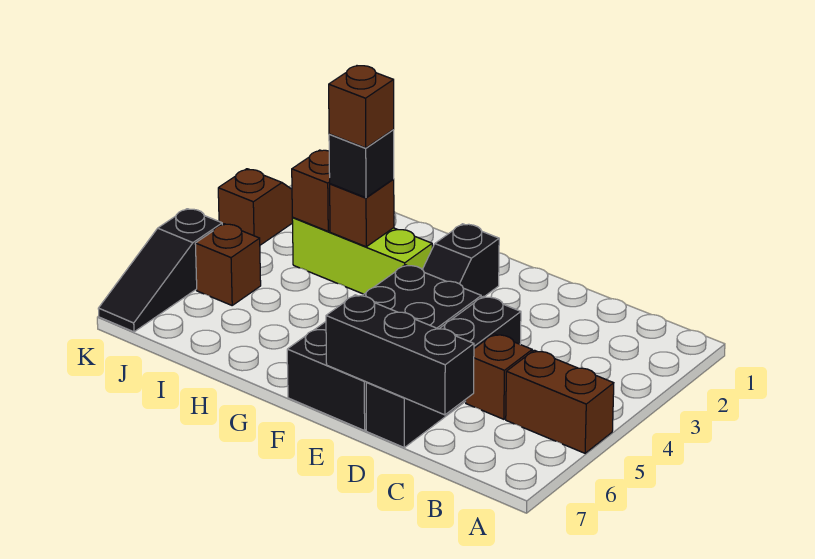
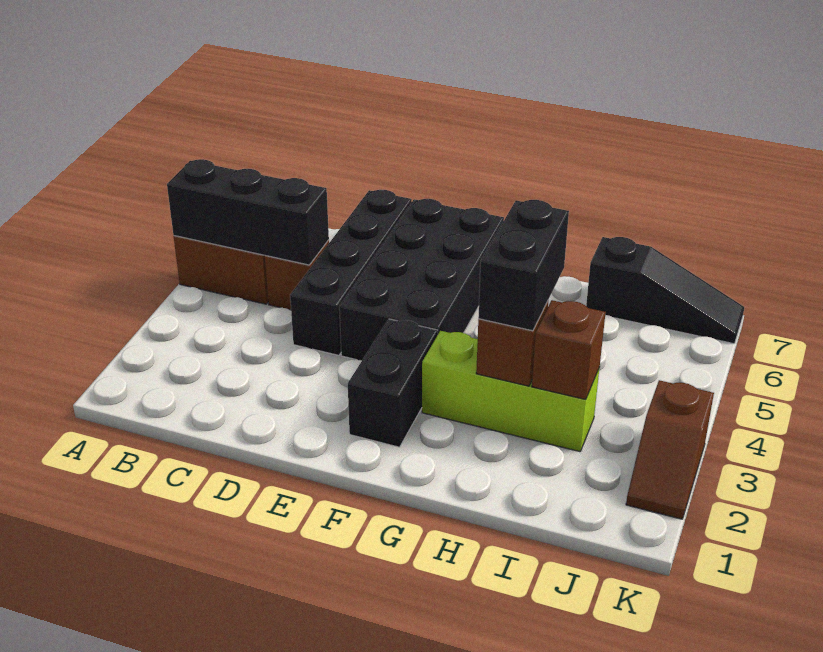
black 1x3 brick [326,295,474,415] -> black 1x3 brick moved to [167,159,329,265]
black 1x2 slope [422,224,499,297] -> black 1x2 brick [348,319,438,447]
black 1x1 brick [329,130,394,198] -> black 1x2 brick [478,200,569,331]
brown 1x1 brick [329,66,394,148] -> none
brown 1x1 brick [195,224,261,305] -> none
black 1x3 slope [98,209,222,332] -> black 1x3 slope turned to [586,237,744,344]

